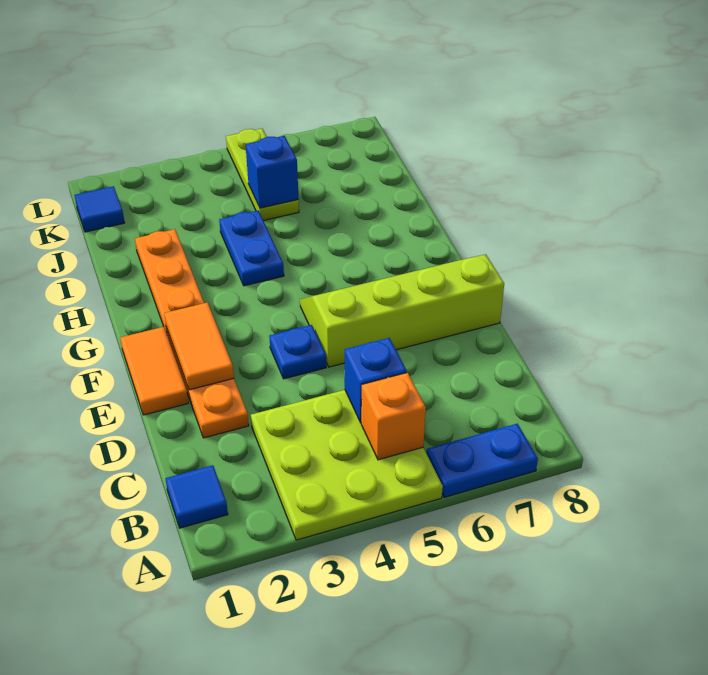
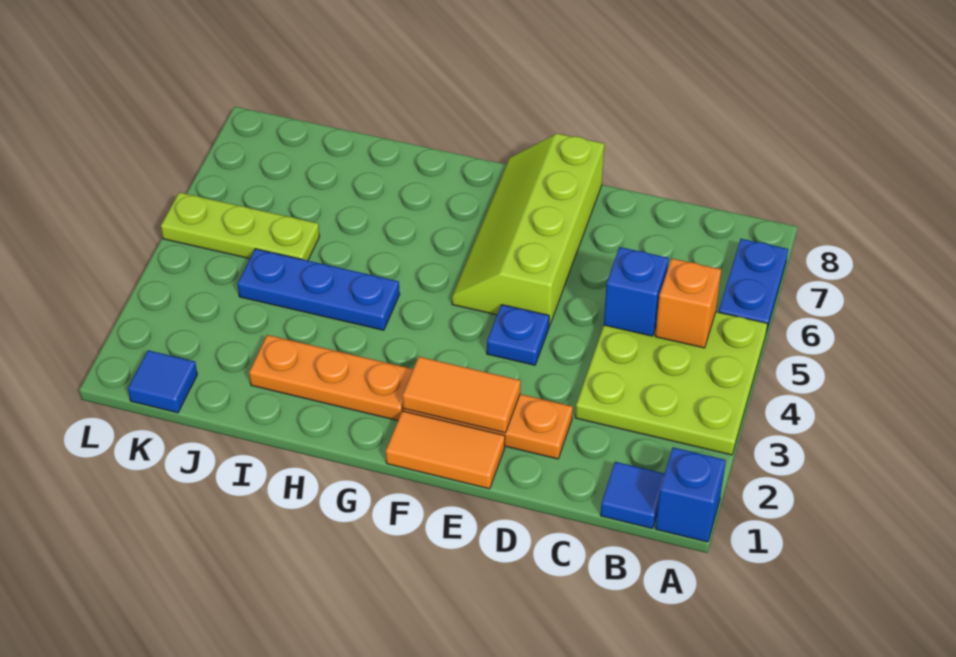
blue 1x2 plate [219,211,284,286] -> blue 1x3 plate [238,249,400,330]
blue 1x1 brick [246,136,299,208] -> blue 1x1 brick moved to [655,447,726,542]

